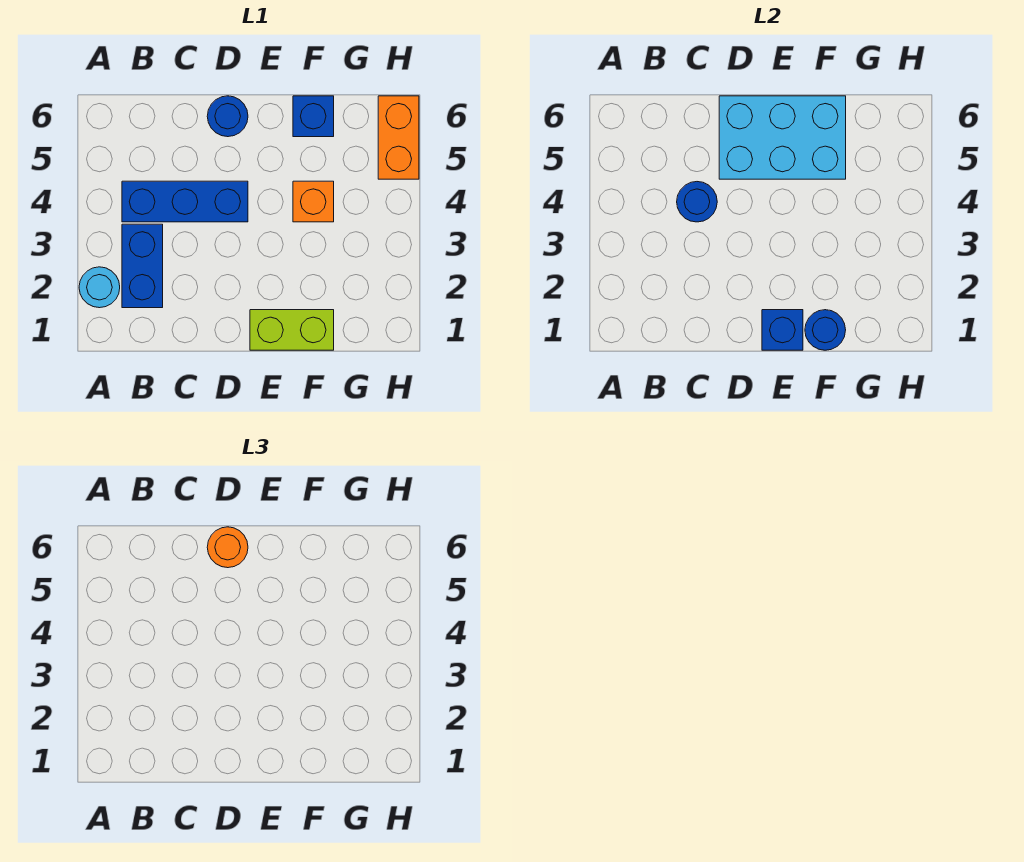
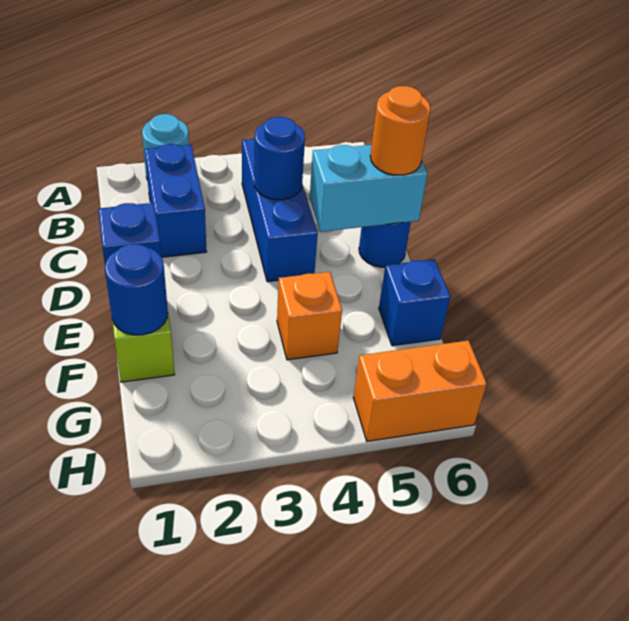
blue 1x2 brick [122,224,163,308] -> blue 1x2 brick turned to [145,144,207,257]
cyan 2x3 brick [719,96,846,179] -> cyan 1x2 brick [310,145,428,232]

